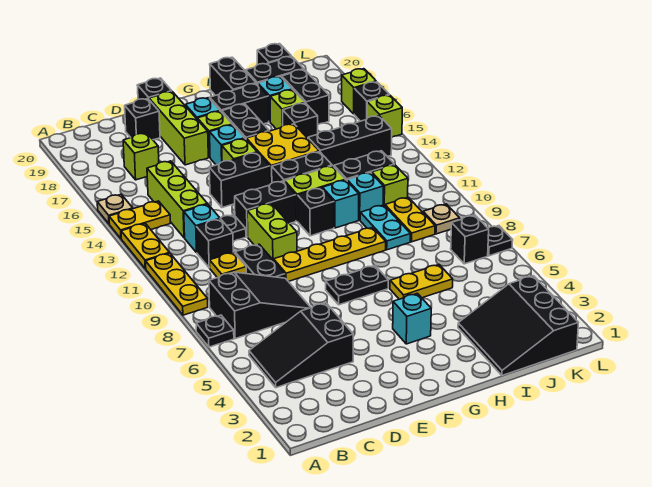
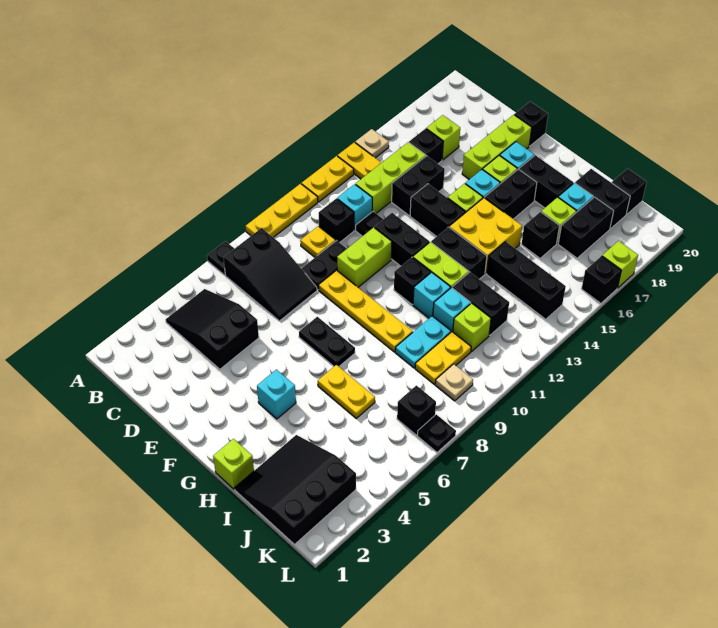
black 1x1 brick [125,99,160,140] -> black 1x1 brick moved to [409,129,443,164]
black 1x2 brick [210,57,256,95] -> black 1x2 brick moved to [392,156,445,215]
lime 1x1 brick [367,95,402,137] -> lime 1x1 brick moved to [213,439,254,489]

